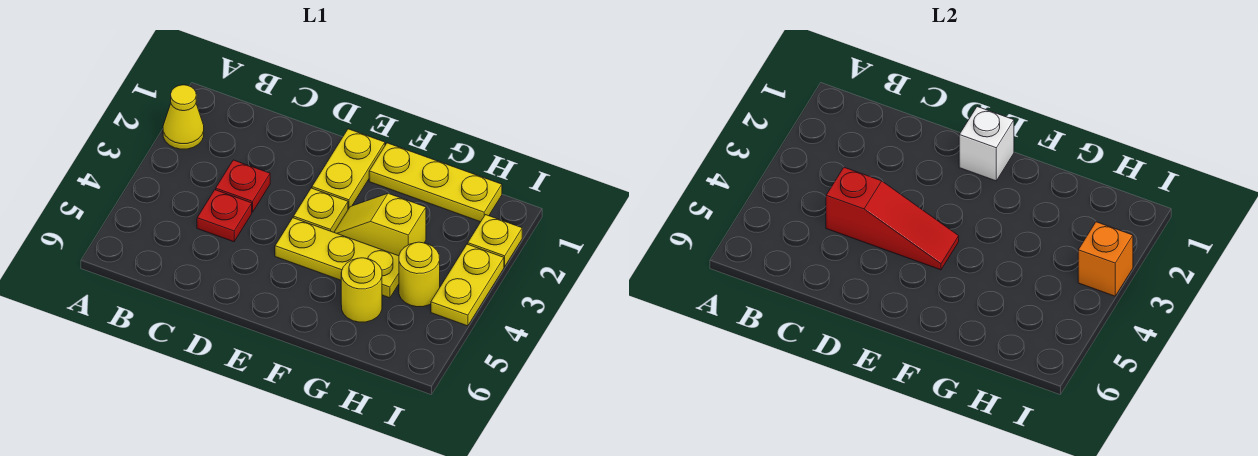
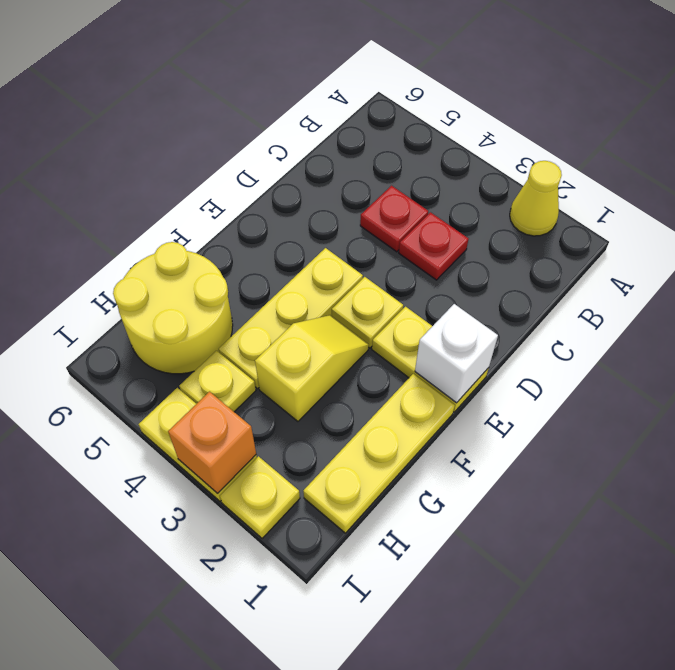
red 1x3 slope [826,167,959,270] -> none
yellow 1x1 round brick [341,258,382,322] -> yellow 2x2 round brick [113,242,233,374]
yellow 1x1 round brick [399,242,440,307] -> yellow 1x1 plate [179,351,256,412]

